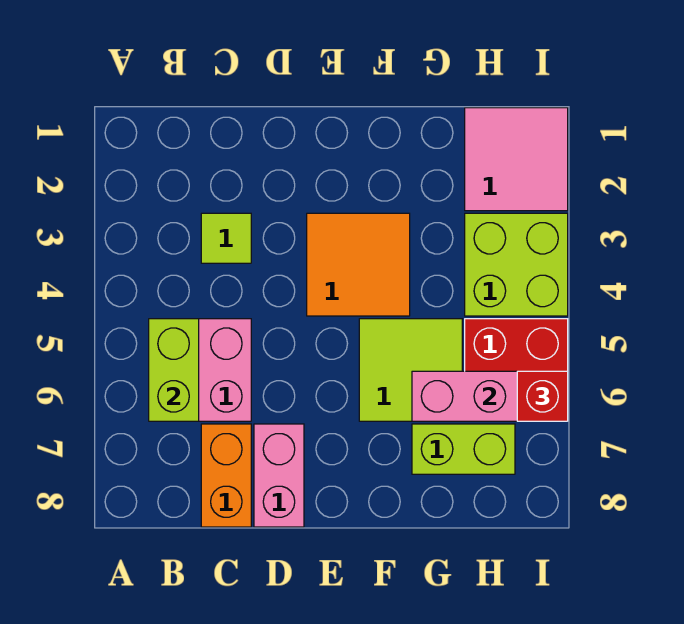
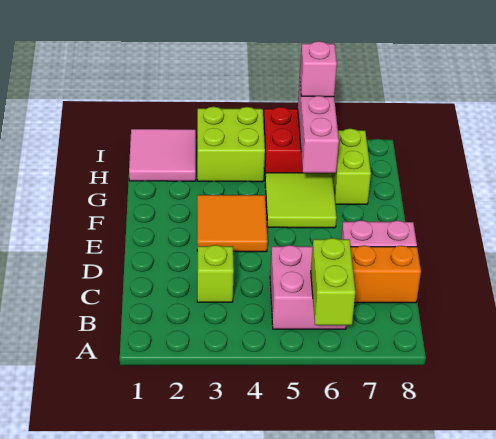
lime 1x2 brick [149,319,199,421] -> lime 1x2 brick turned to [311,238,355,325]
lime 1x1 tile [201,213,251,263] -> lime 1x1 brick [197,245,234,302]
red 1x1 brick [517,371,568,421] -> pink 1x1 brick [300,41,337,97]

